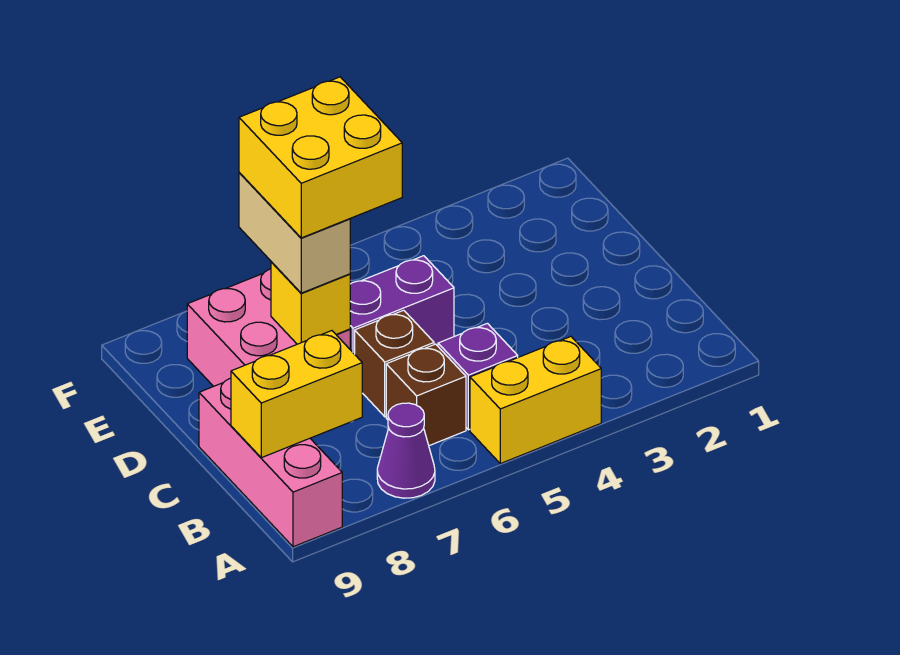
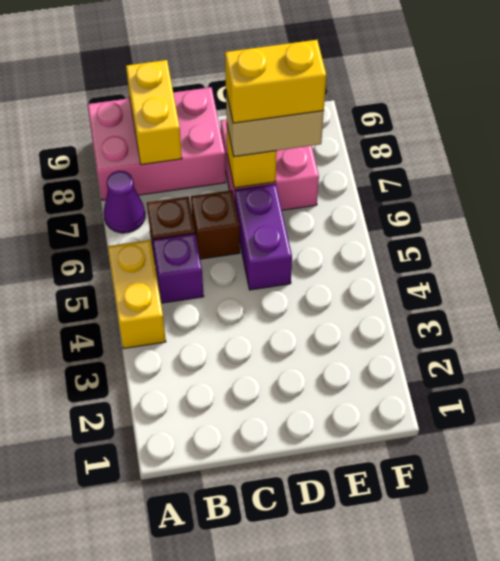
pink 1x3 brick [199,378,342,547] -> pink 2x3 brick [88,87,226,200]
yellow 2x2 brick [239,77,402,238] -> yellow 1x2 brick [225,40,326,123]

